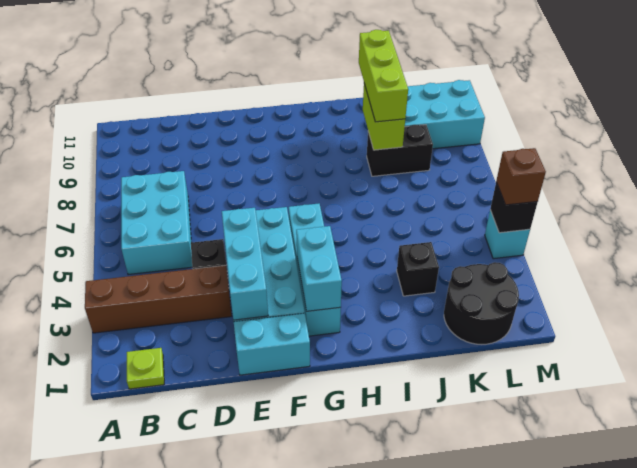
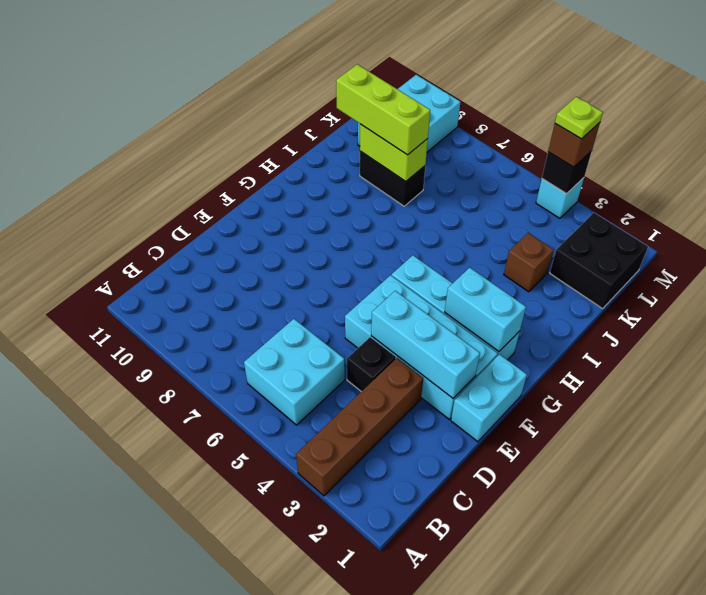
lime 1x1 plate [127,348,164,389] -> lime 1x1 plate moved to [555,97,603,139]
cyan 2x3 brick [121,171,192,275] -> cyan 2x2 brick [244,319,345,425]
black 1x1 brick [397,242,439,296] -> brown 1x1 brick [504,233,554,292]
black 1x2 brick [367,125,433,176] -> black 1x2 brick turned to [360,151,425,206]
black 2x2 round brick [444,262,519,344] -> black 2x2 brick [550,213,648,309]

